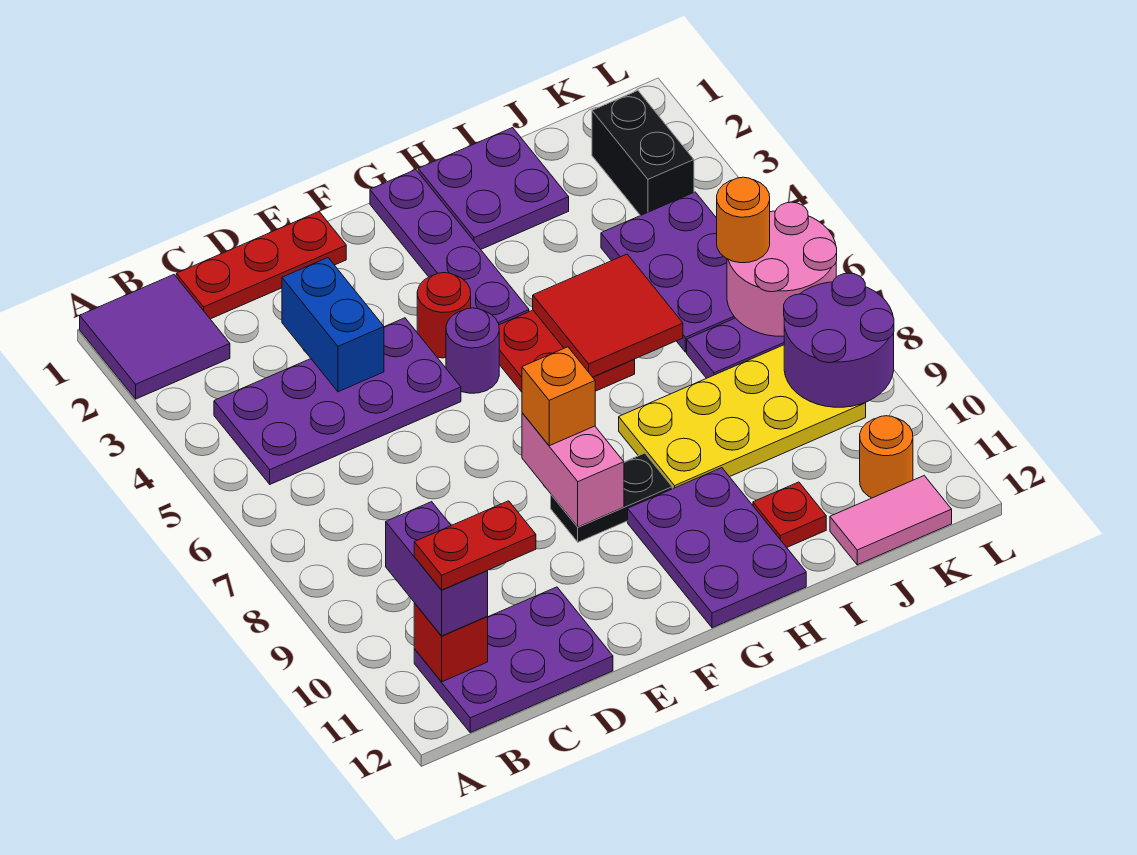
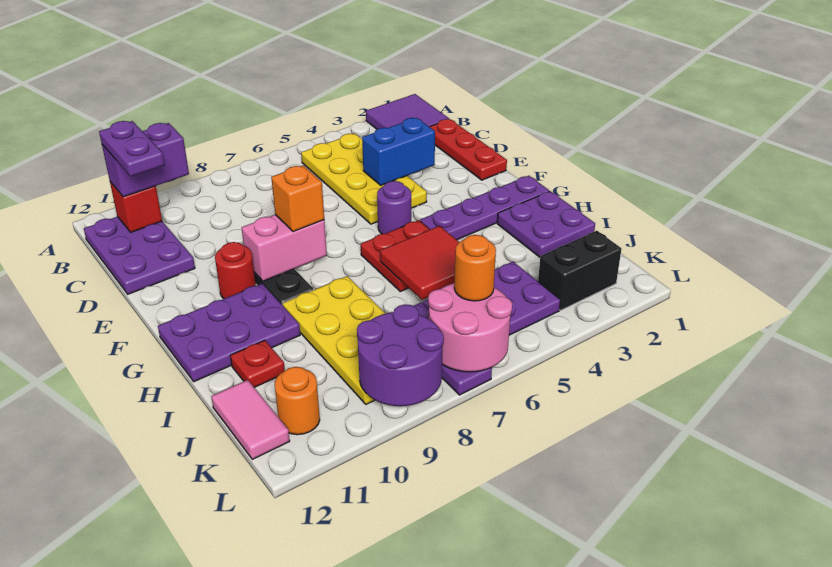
purple 2x4 plate [214,318,461,484] -> yellow 2x4 plate [301,133,427,224]
red 1x2 plate [414,501,536,590] -> purple 1x2 plate [99,121,165,177]
red 1x1 round brick [417,273,471,358] -> red 1x1 round brick moved to [215,242,256,299]

